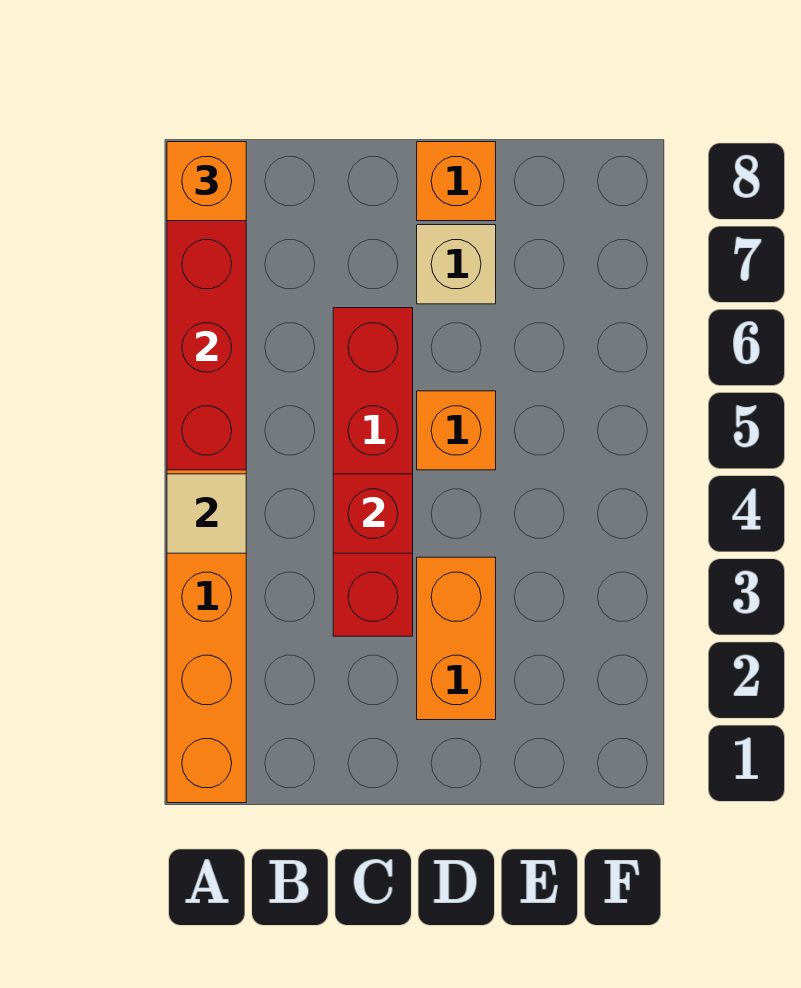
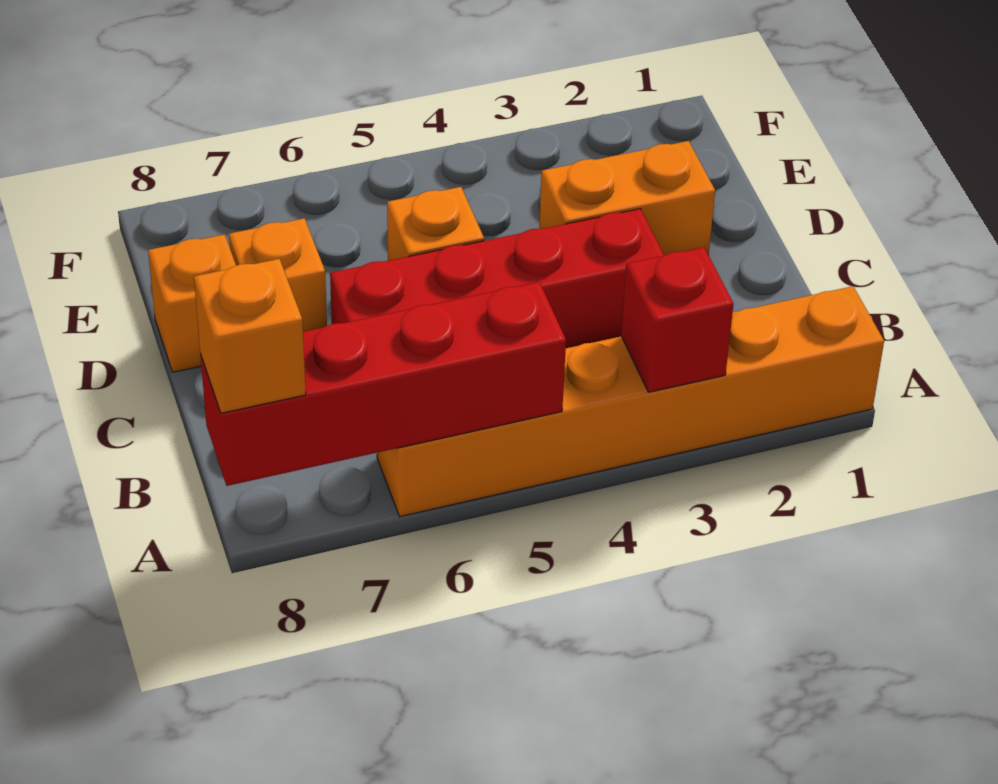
tan 1x1 tile [167,474,246,553] -> none
red 1x1 brick [333,474,413,553] -> red 1x1 brick moved to [621,247,734,392]
tan 1x1 brick [417,225,496,304] -> orange 1x1 brick [229,218,327,332]

